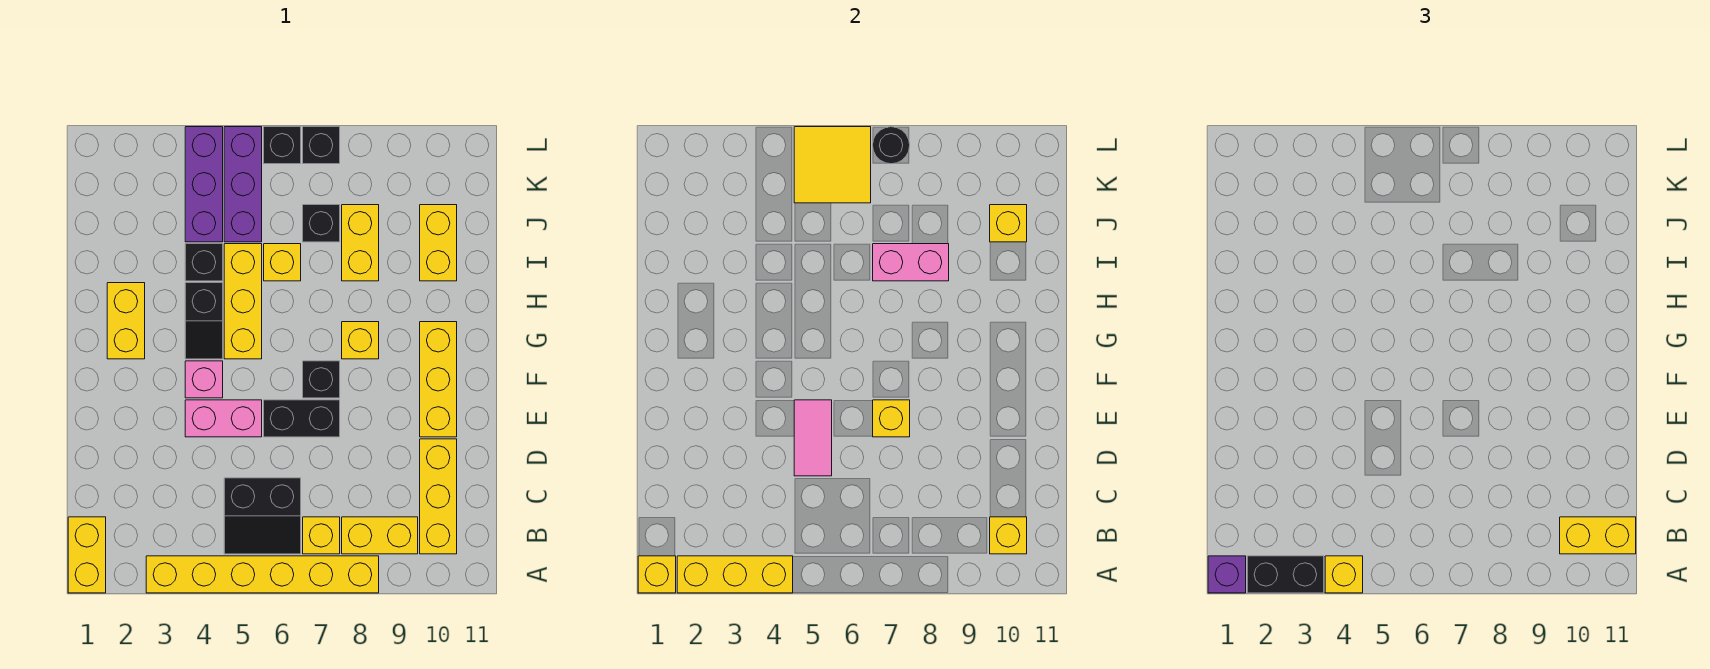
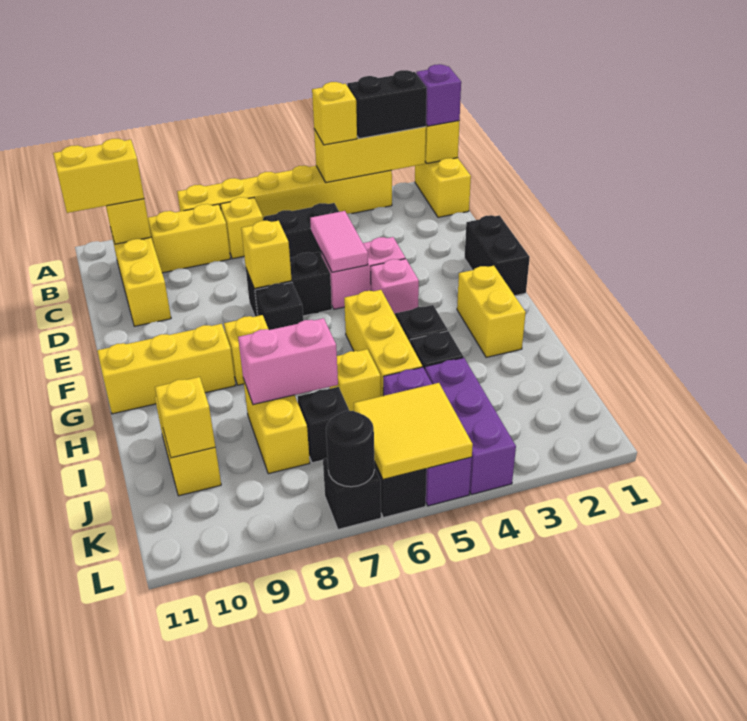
none -> black 1x2 brick [465,215,530,296]
yellow 1x3 brick [420,322,457,437] -> yellow 1x3 brick turned to [97,324,236,414]

